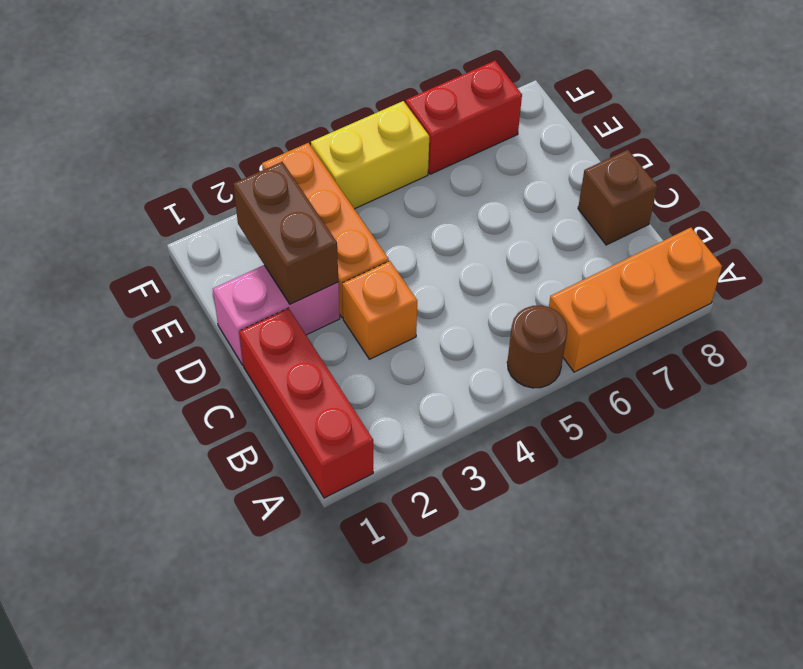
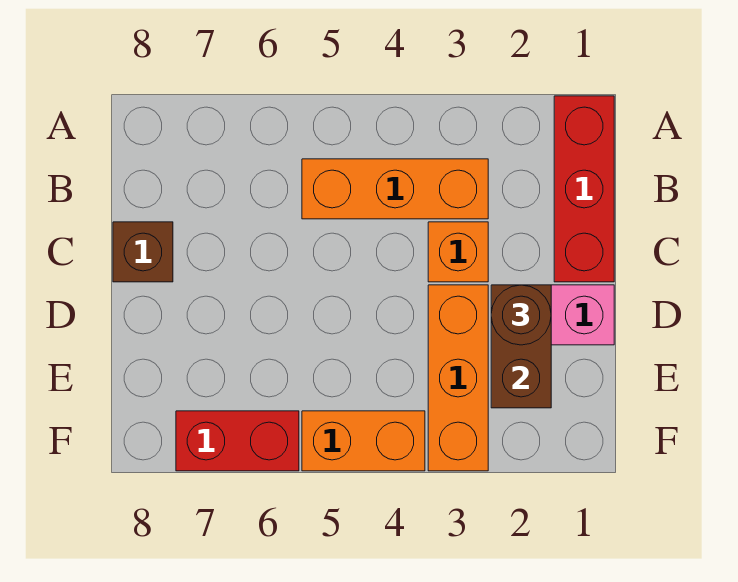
brown 1x1 round brick [507,306,567,388] -> brown 1x1 round brick moved to [491,285,551,345]
orange 1x3 brick [549,228,722,372] -> orange 1x3 brick moved to [302,159,488,219]
yellow 1x2 brick [311,101,429,209] -> orange 1x2 brick [302,411,425,471]

